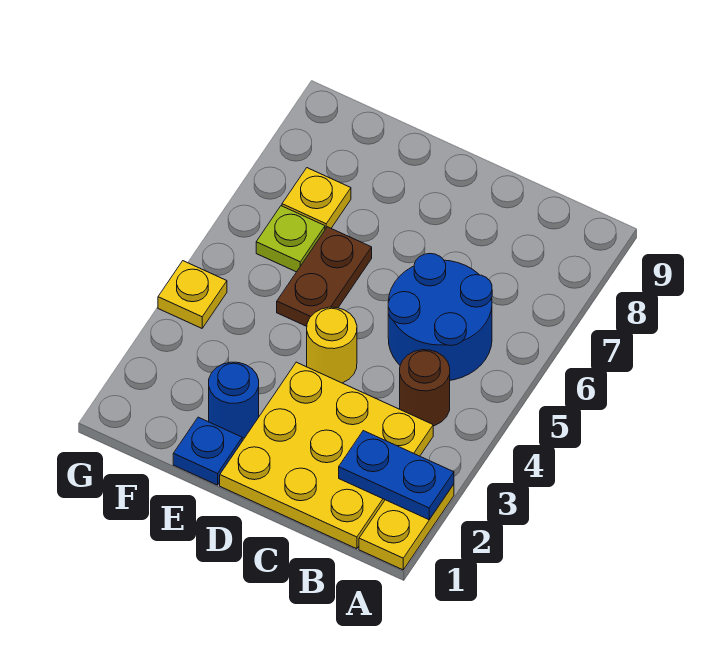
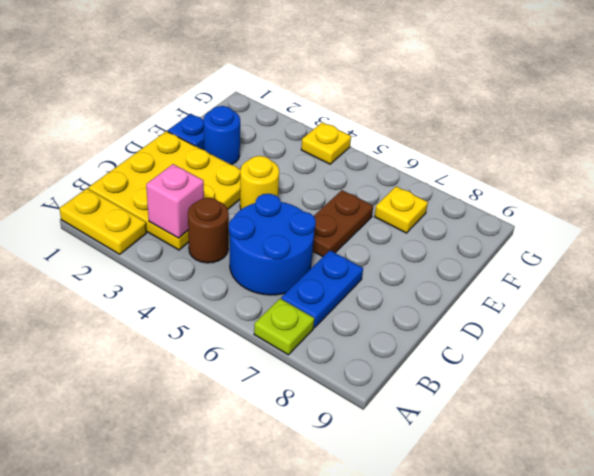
blue 1x2 plate [339,431,454,520] -> blue 1x2 plate moved to [281,251,363,328]
none -> pink 1x1 brick [146,164,204,238]
brown 1x2 plate [277,227,372,326] -> brown 1x2 plate turned to [313,190,373,257]
lime 1x1 plate [256,206,325,272] -> lime 1x1 plate moved to [254,299,314,355]

